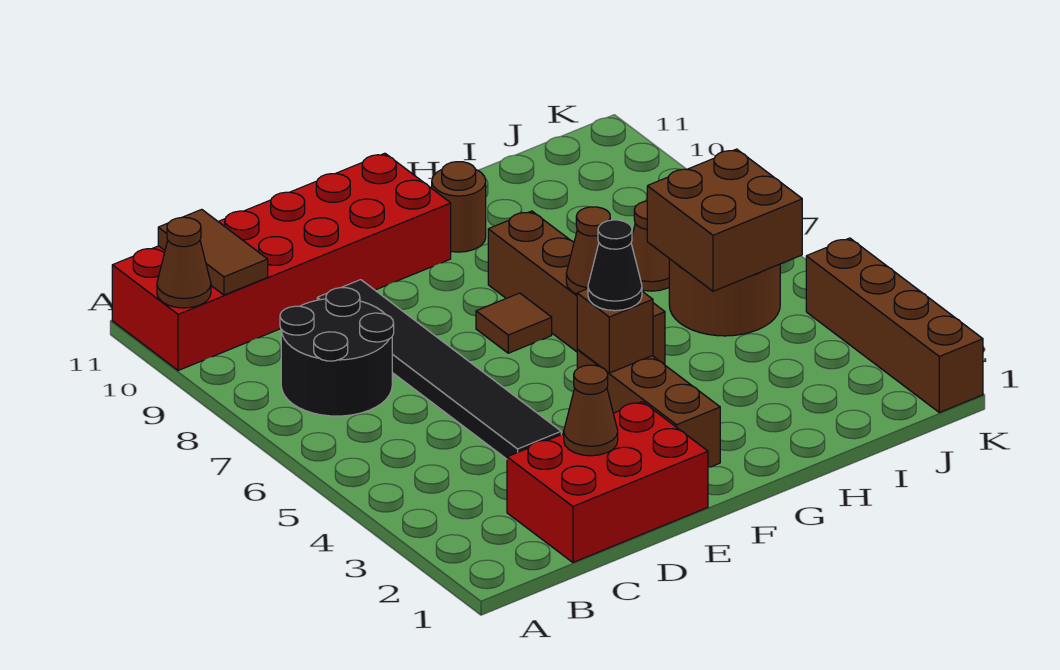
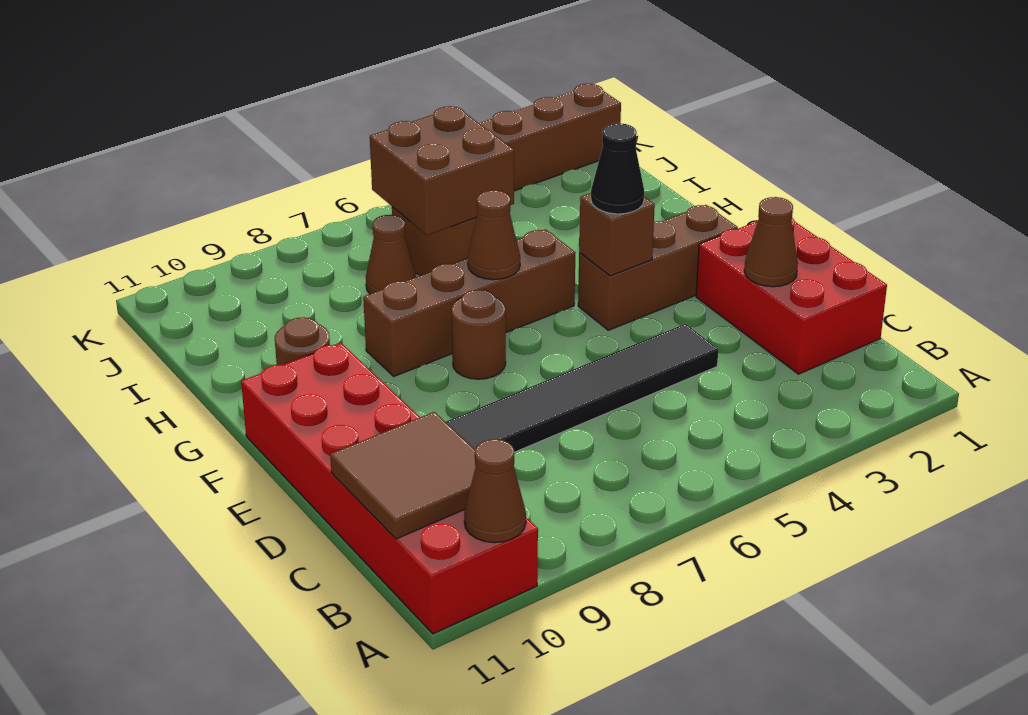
black 2x2 round brick [280,288,394,416] -> none
brown 1x2 tile [158,209,268,295] -> brown 2x2 tile [330,412,476,539]
brown 1x1 tile [476,293,552,353] -> brown 1x1 round brick [452,290,506,379]

